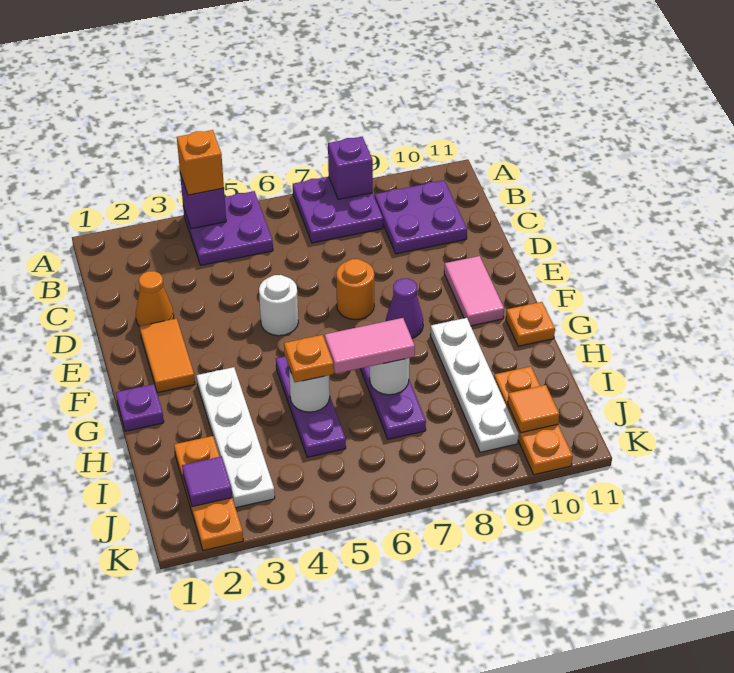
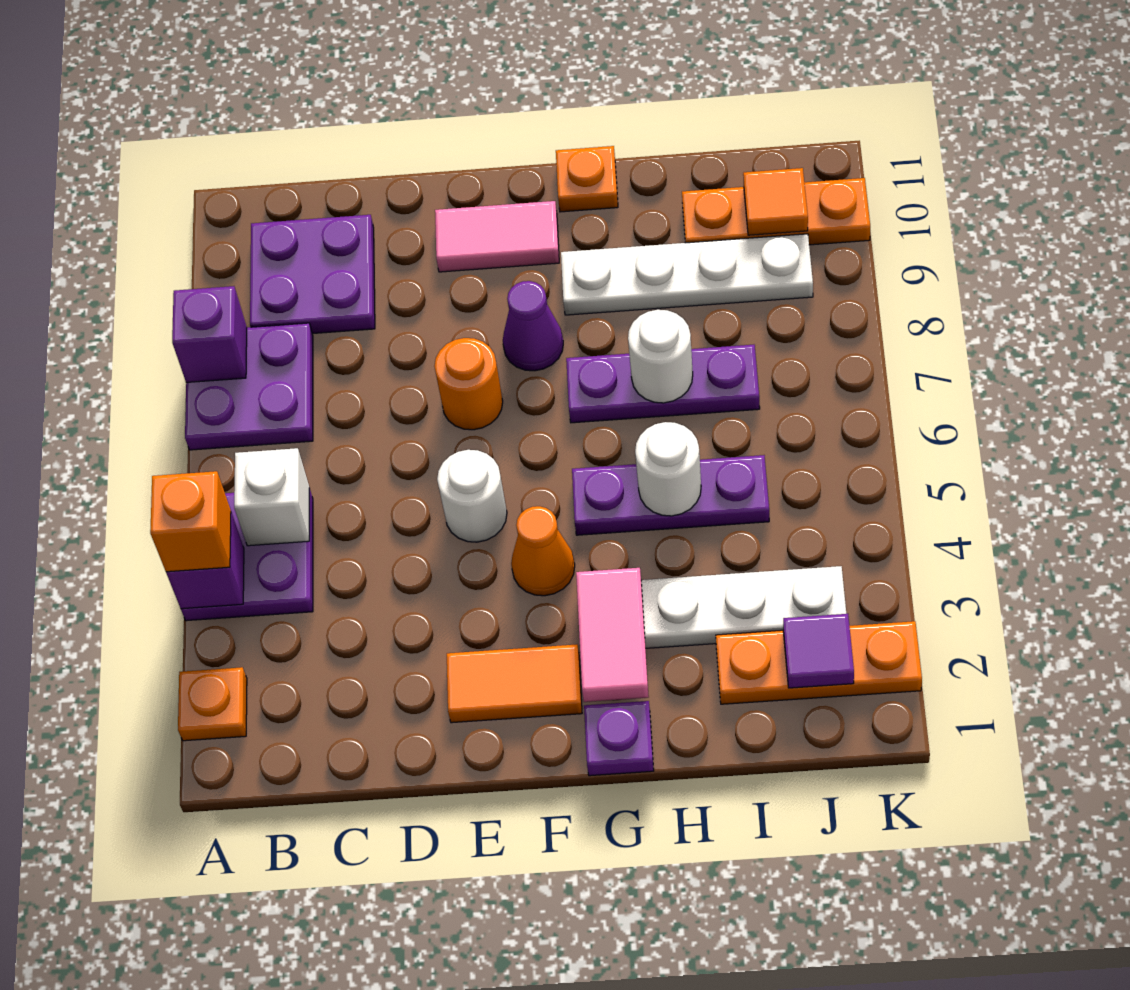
none -> white 1x1 brick [234,448,309,546]
orange 1x1 cone [136,271,174,327] -> orange 1x1 cone moved to [511,506,575,596]
orange 1x1 plate [284,335,334,382] -> orange 1x1 plate moved to [178,667,247,741]
pink 1x2 tile [325,318,415,374] -> pink 1x2 tile moved to [576,568,649,702]

